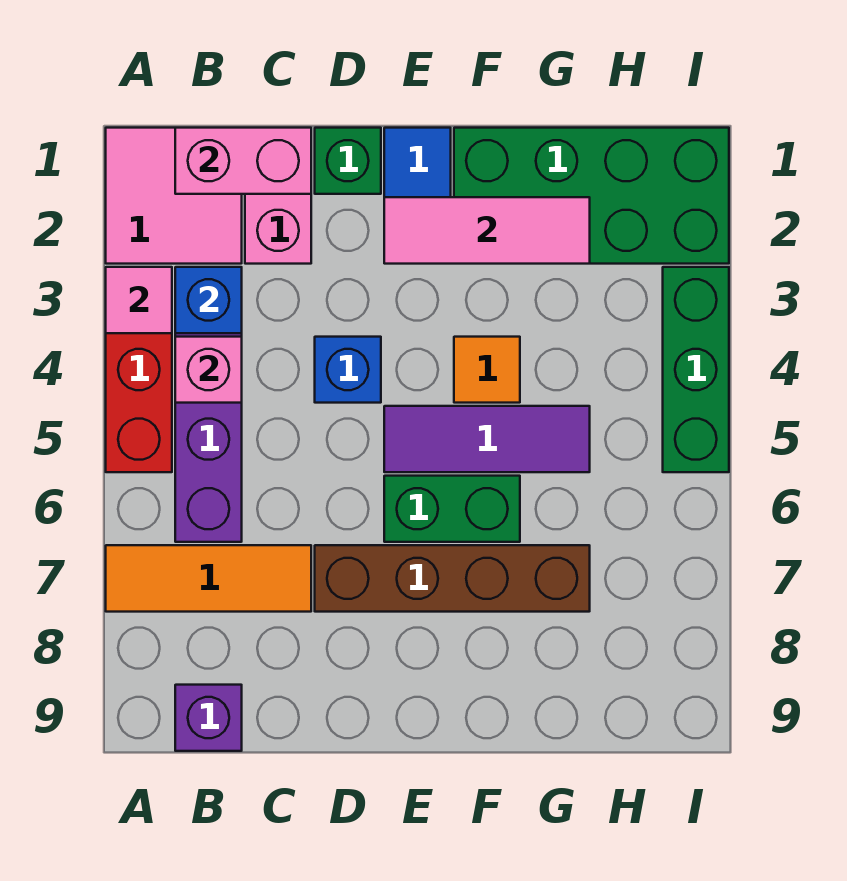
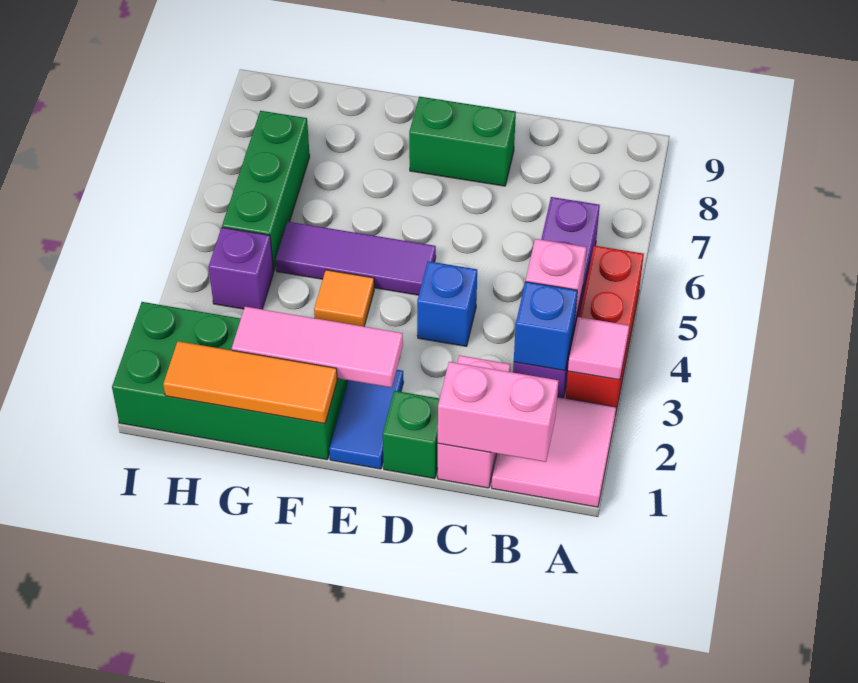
orange 1x3 tile [106,545,311,612] -> orange 1x3 tile moved to [163,341,337,424]
purple 1x1 brick [175,685,242,751] -> purple 1x1 brick moved to [209,228,274,309]
brown 1x4 brick [315,545,590,612] -> none
green 1x2 brick [384,476,520,542] -> green 1x2 brick moved to [409,97,516,186]
green 1x3 brick [663,267,729,472] -> green 1x3 brick moved to [222,111,310,271]

